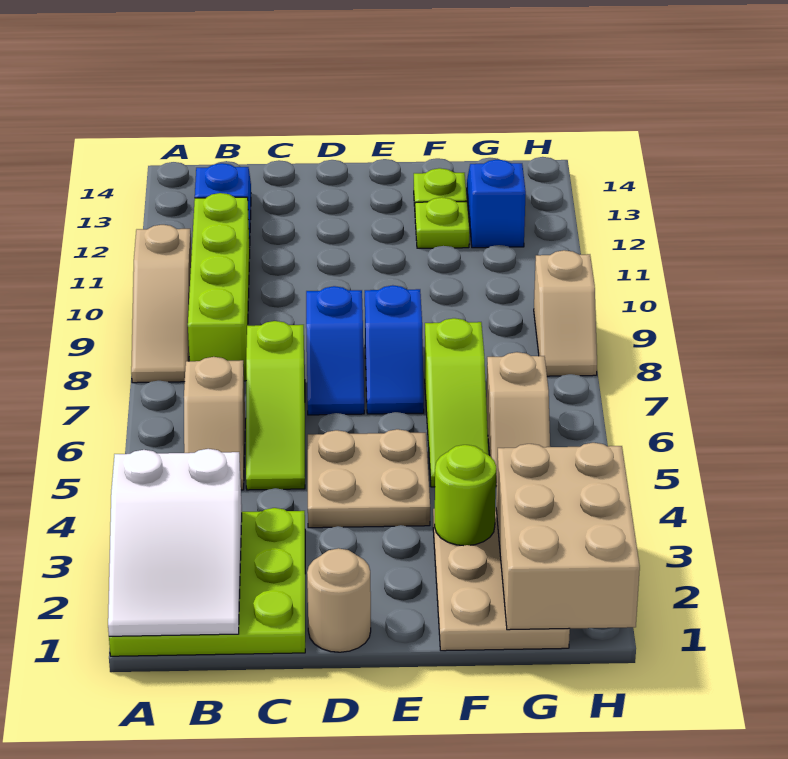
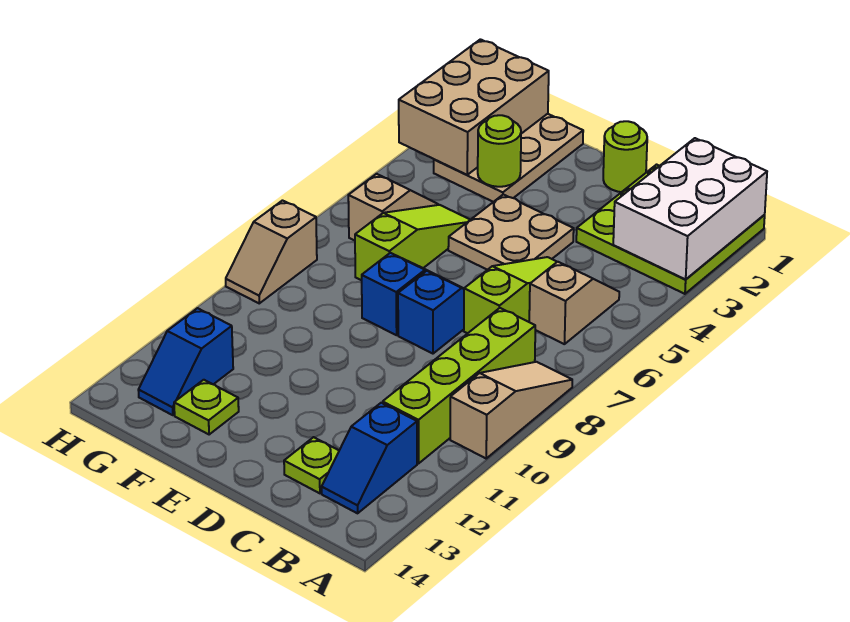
white 2x3 slope [108,449,242,636] -> white 2x3 brick [613,138,767,279]
tan 1x1 round brick [307,548,371,652] -> lime 1x1 round brick [603,121,647,192]
lime 1x1 plate [415,197,469,248] -> lime 1x1 plate moved to [284,437,339,493]
tan 1x2 slope [534,250,597,376] -> tan 1x2 slope turned to [226,201,317,303]

